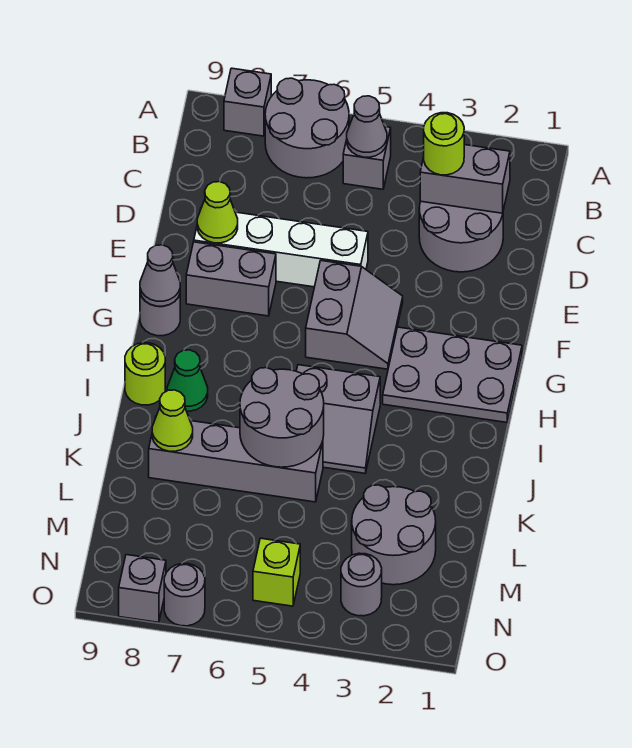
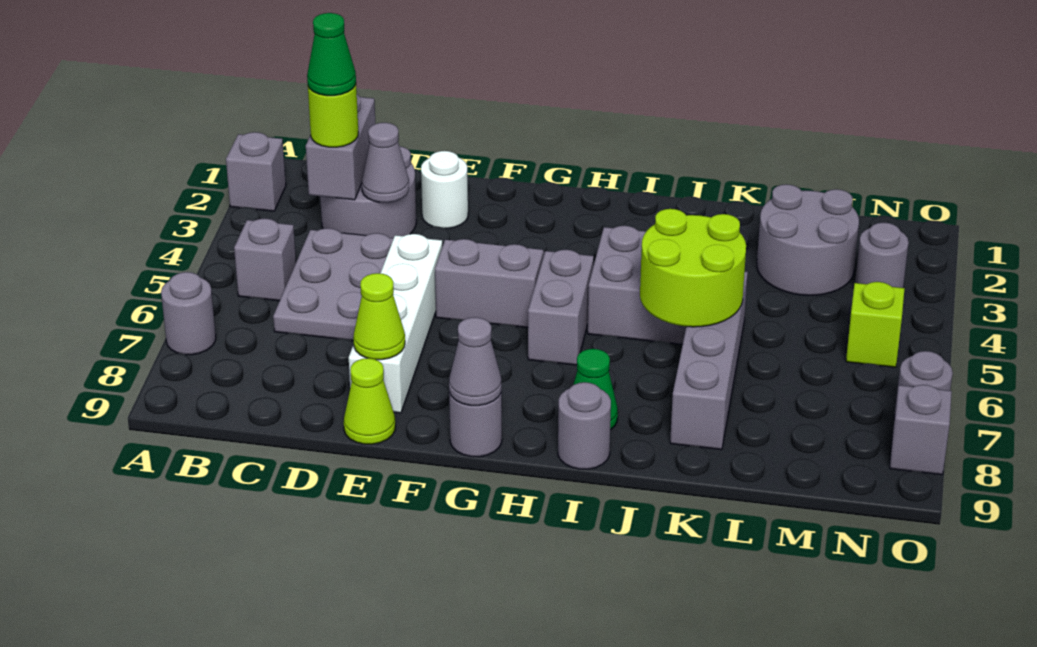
grey 2x2 round brick [265,78,349,178] -> grey 1x1 round brick [161,272,216,355]
grey 1x1 brick [224,68,271,136] -> grey 1x1 brick moved to [226,132,286,211]
grey 1x1 cone [347,96,387,157] -> grey 1x1 cone moved to [362,123,409,203]
none -> green 1x1 cone [307,13,356,96]
none -> white 1x1 round brick [421,151,468,228]
grey 1x2 brick [186,242,276,316] -> grey 1x2 brick moved to [528,250,594,365]
grey 2x3 plate [383,327,522,422] -> grey 2x3 plate moved to [273,228,393,341]
lime 1x1 round brick [125,343,165,405] -> grey 1x1 round brick [558,382,611,469]
grey 2x2 round brick [240,368,324,467] -> lime 2x2 round brick [640,209,746,327]
lime 1x1 cone [152,390,193,451] -> lime 1x1 cone moved to [344,358,395,444]

